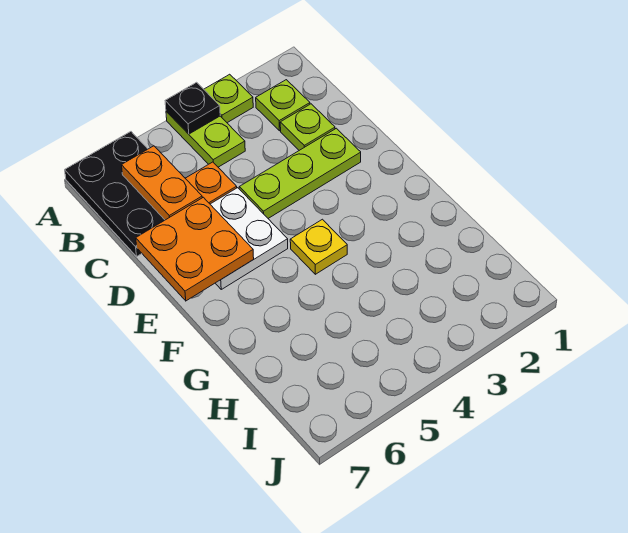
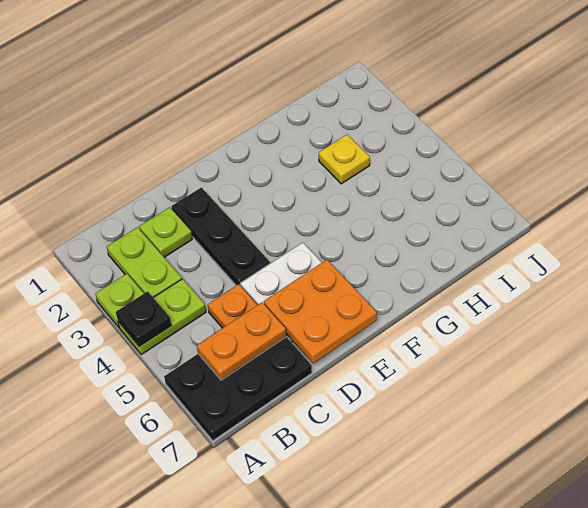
lime 1x1 plate [256,80,310,131] -> lime 1x2 plate [107,227,182,297]
lime 1x3 plate [239,128,361,218] -> black 1x3 plate [171,187,270,286]
yellow 1x1 plate [290,219,347,274] -> yellow 1x1 plate moved to [319,135,370,184]

